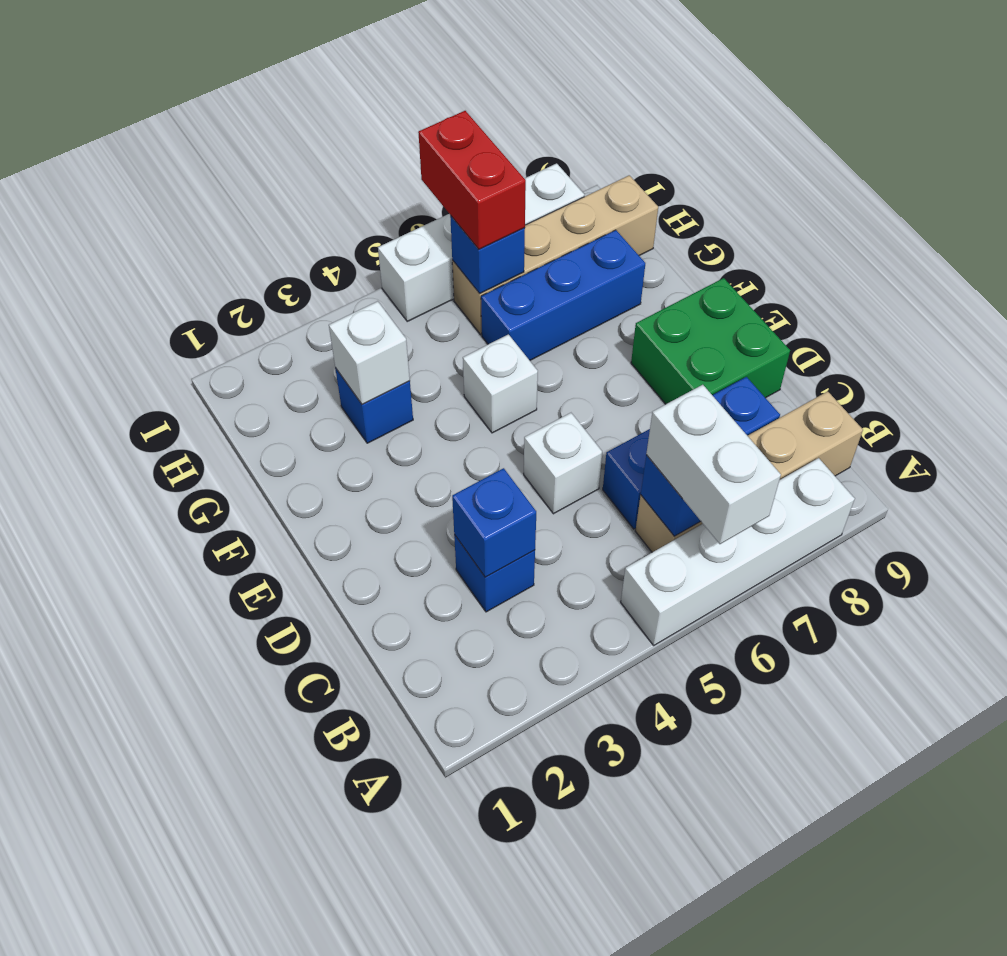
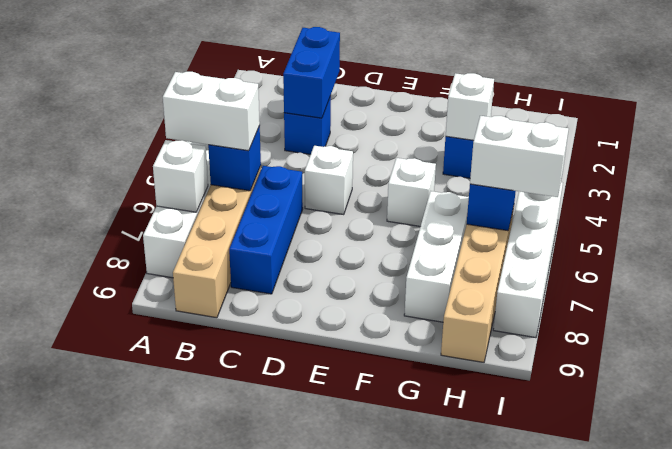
none -> white 1x1 brick [153,140,208,212]
blue 1x1 brick [452,468,536,577] -> blue 1x2 brick [283,27,340,118]
green 2x2 brick [631,278,790,404] -> none
blue 1x3 brick [481,230,645,360] -> white 1x3 brick [404,191,469,322]
red 1x2 brick [418,111,526,249] -> white 1x2 brick [470,116,568,197]

